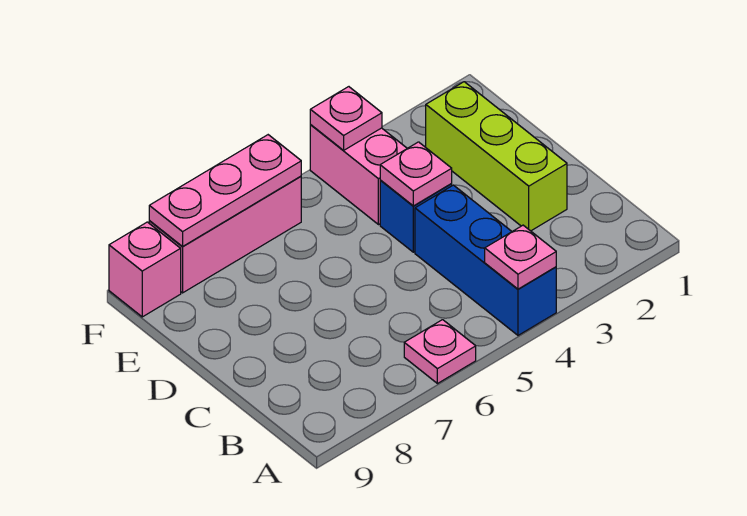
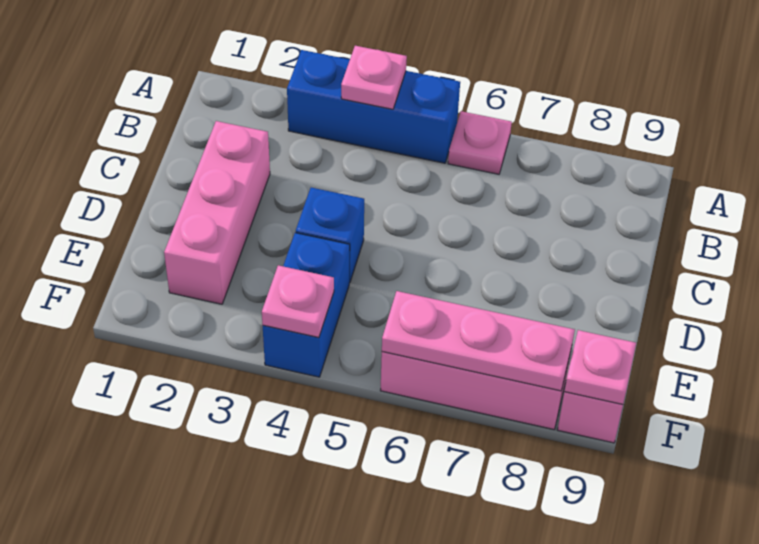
blue 1x3 brick [415,185,556,335] -> blue 1x3 brick turned to [287,50,460,163]
lime 1x3 brick [426,82,567,231] -> pink 1x3 brick [164,121,270,304]
pink 1x1 plate [380,142,452,206] -> pink 1x1 plate moved to [564,330,636,404]
pink 1x2 brick [310,125,407,225] -> blue 1x2 brick [263,233,350,377]

